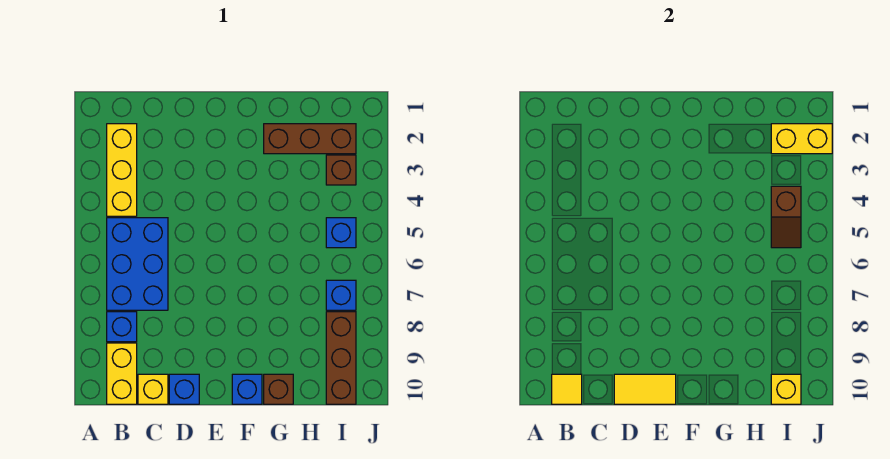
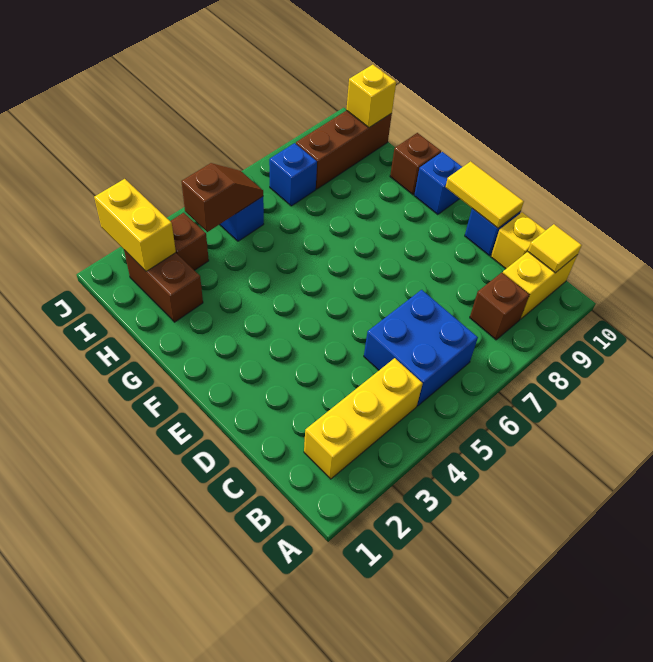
blue 2x3 brick [107,218,168,310] -> blue 2x2 brick [364,290,478,406]
blue 1x1 brick [107,312,137,342] -> brown 1x1 brick [470,273,529,340]
brown 1x3 brick [264,124,356,154] -> brown 1x2 brick [124,250,203,322]

